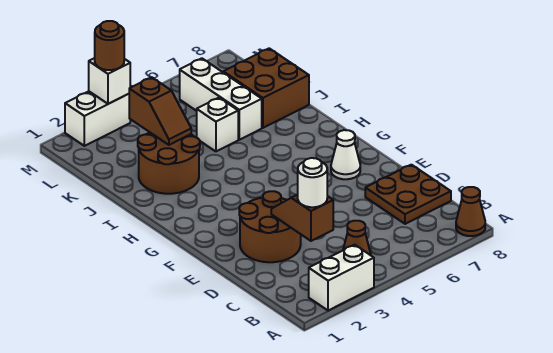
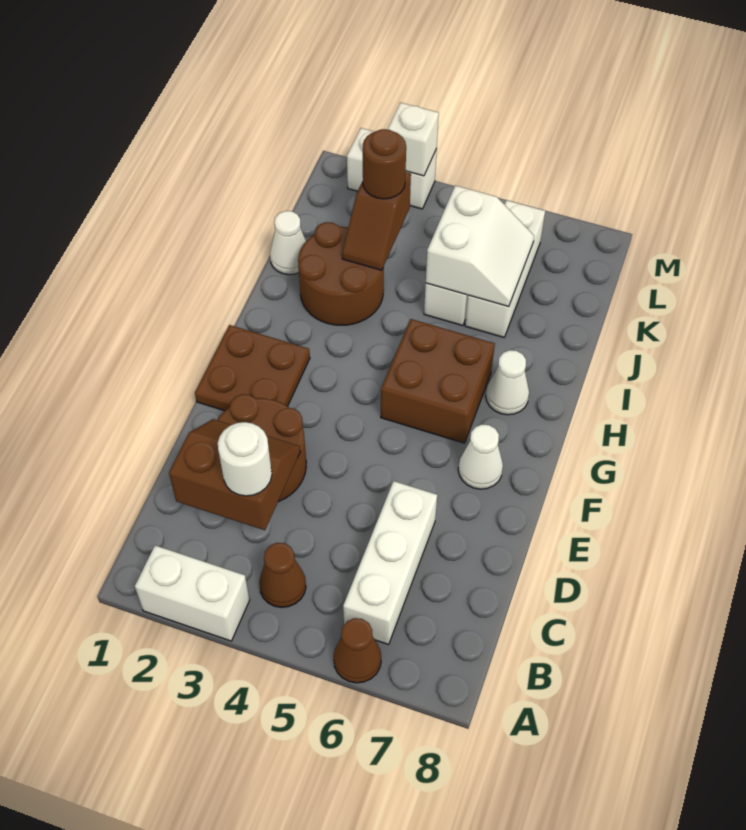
brown 1x1 cone [456,187,485,236] -> brown 1x1 cone moved to [334,618,381,683]
none -> white 1x3 brick [343,481,437,644]
brown 1x2 slope [271,195,333,241] -> brown 2x2 slope [169,419,300,530]
brown 2x2 plate [365,165,451,224] -> brown 2x2 plate moved to [195,325,310,411]
none -> white 1x1 cone [486,350,529,415]
none -> white 1x1 cone [270,211,306,275]
none -> white 2x2 slope [426,186,534,307]
brown 2x2 brick [223,48,309,128] -> brown 2x2 brick moved to [381,319,495,443]
brown 1x1 round brick [95,21,124,70] -> brown 1x1 round brick moved to [363,129,406,199]

